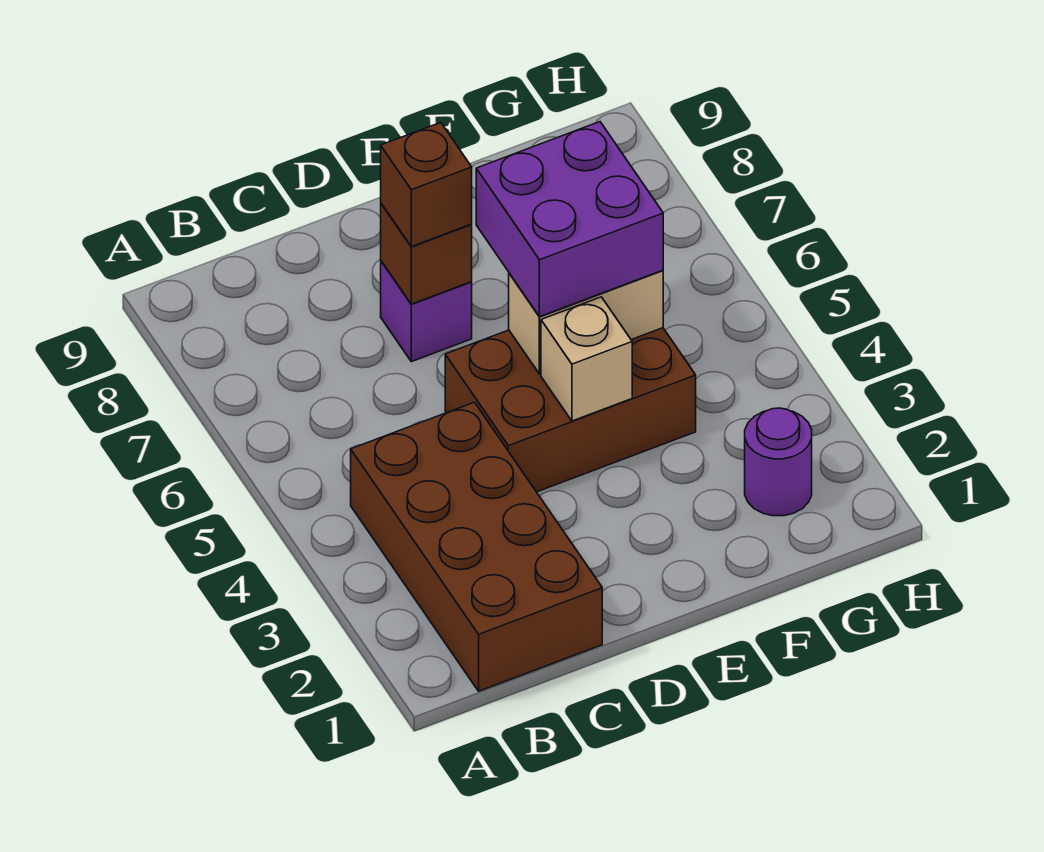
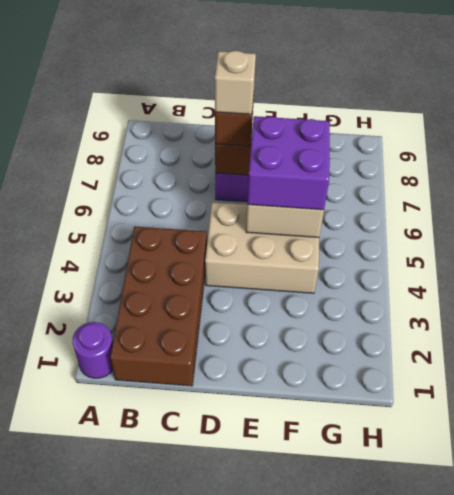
brown 2x3 brick [445,328,696,492] -> tan 2x3 brick [205,202,319,293]
tan 1x1 brick [541,297,632,421] -> tan 1x1 brick moved to [215,51,256,114]
purple 1x1 round brick [745,408,812,516] -> purple 1x1 round brick moved to [72,322,113,378]

